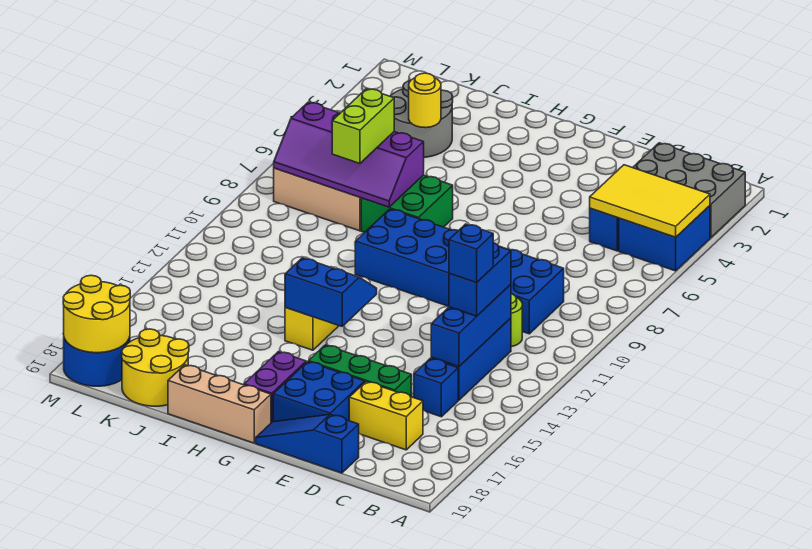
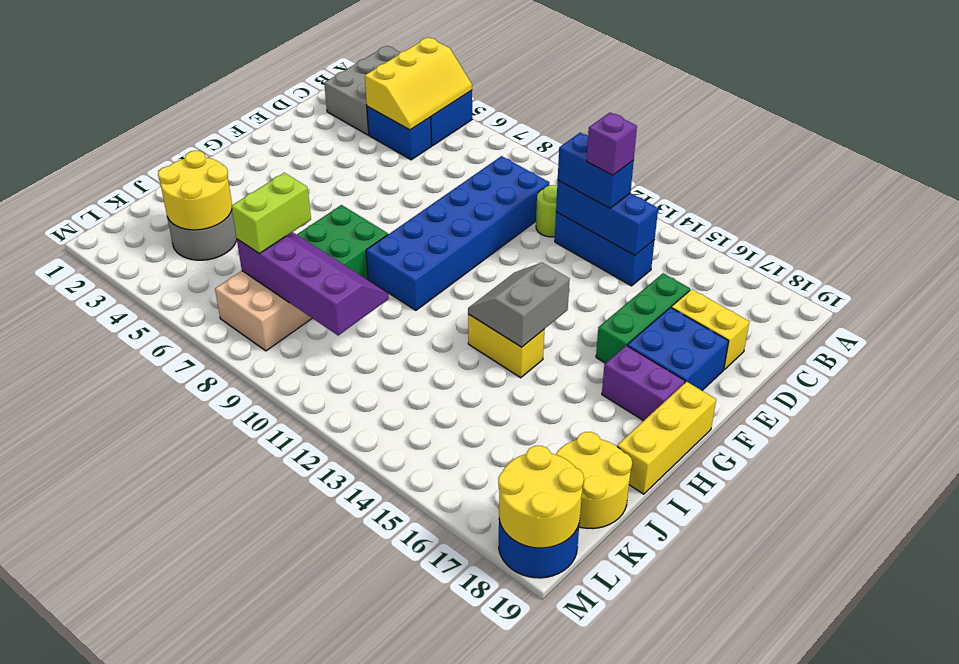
yellow 2x3 tile [590,165,710,237] -> yellow 2x3 slope [365,37,472,130]
blue 1x1 brick [449,224,493,283] -> purple 1x1 brick [587,112,637,175]
blue 1x1 brick [414,358,458,417] -> none
yellow 1x2 brick [349,382,423,450] -> yellow 1x2 brick turned to [671,289,749,370]
blue 1x3 slope [256,414,359,473] -> none
blue 2x2 slope [285,258,377,326] -> grey 2x2 slope [468,263,570,347]
tan 1x3 brick [168,365,271,443] -> yellow 1x3 brick [617,382,716,494]
purple 2x4 slope [274,102,424,207] -> purple 2x4 slope turned to [237,232,389,336]
yellow 1x1 round brick [409,73,441,128] -> yellow 2x2 round brick [158,151,232,230]
lime 1x2 brick [332,88,394,163] -> lime 1x2 brick turned to [231,173,311,254]

